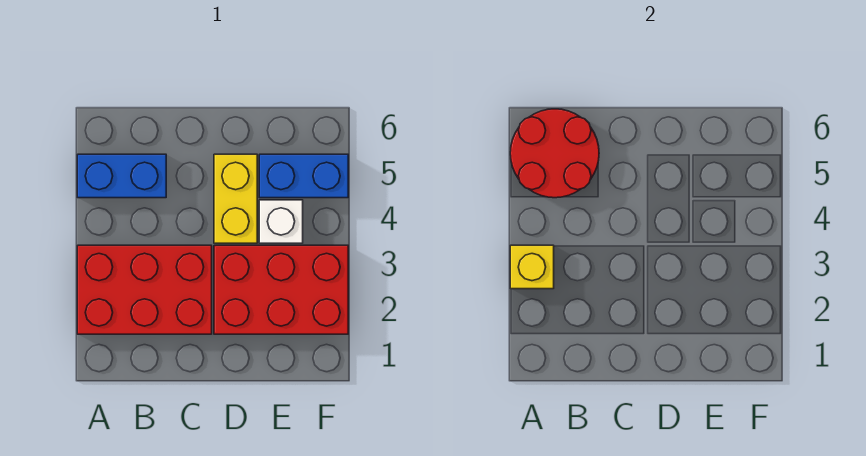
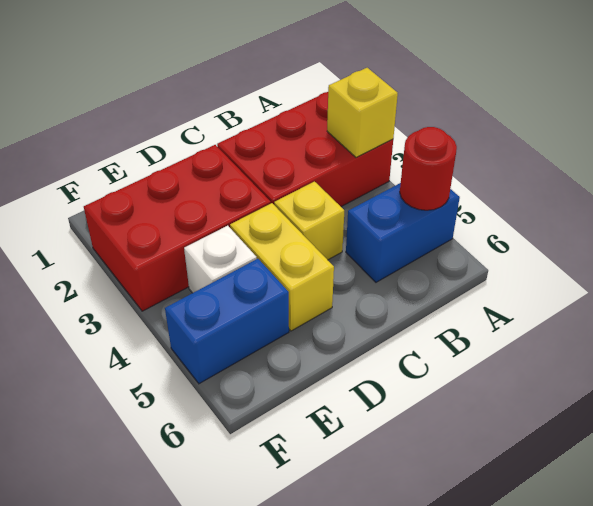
red 2x2 round brick [510,109,599,198] -> red 1x1 round brick [400,127,457,210]
none -> yellow 1x1 brick [274,182,344,260]

